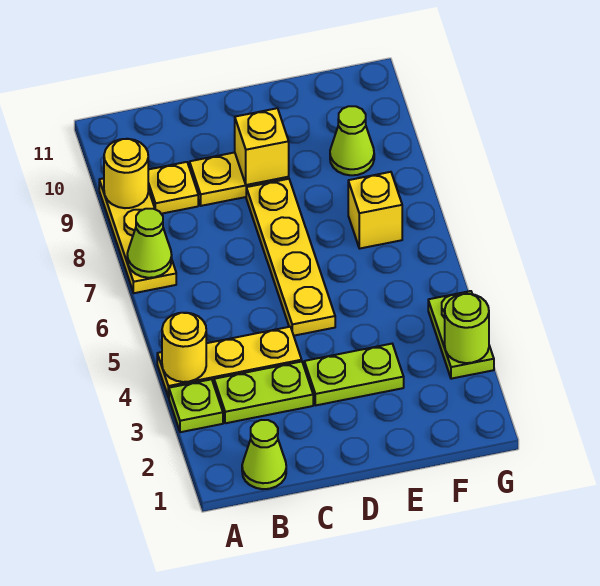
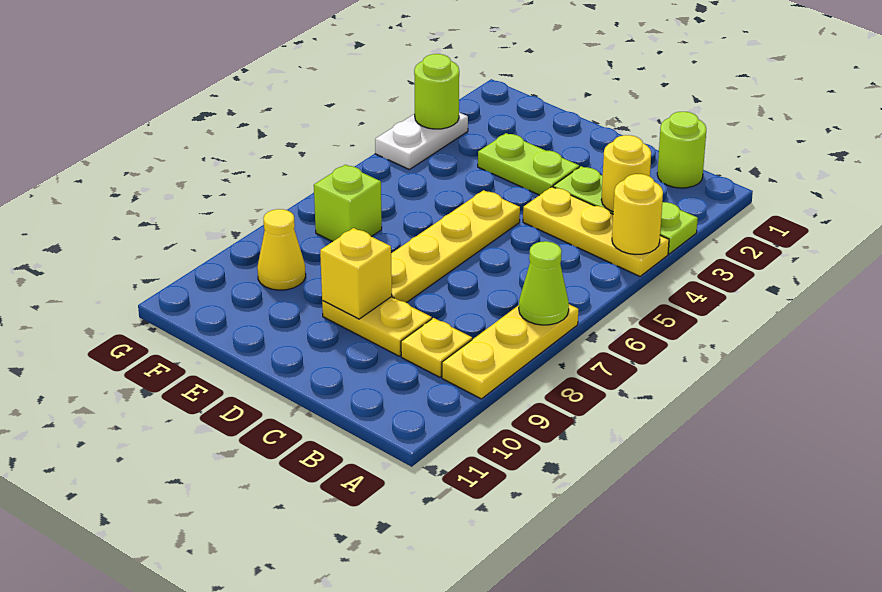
yellow 1x1 round brick [104,139,148,208] -> yellow 1x1 round brick moved to [601,135,651,212]
lime 1x1 cone [242,420,286,489] -> lime 1x1 round brick [657,112,706,188]
yellow 1x1 brick [348,172,402,249] -> lime 1x1 brick [314,165,382,242]
lime 1x1 cone [330,106,374,175] -> yellow 1x1 cone [257,209,306,290]
lime 1x2 plate [428,291,494,379] -> white 1x2 plate [375,112,468,169]

